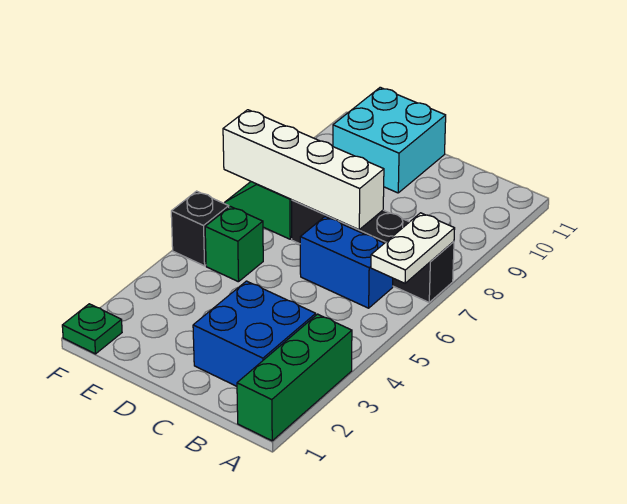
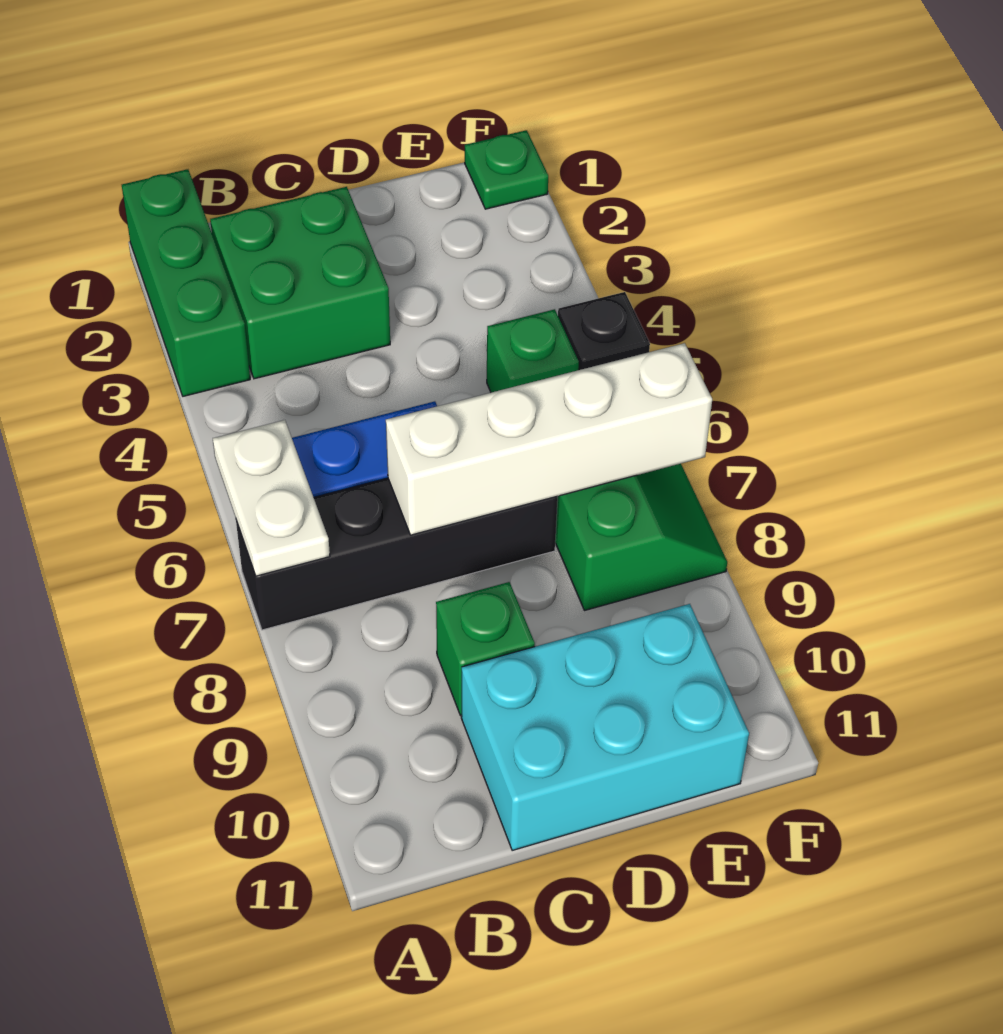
blue 2x2 brick [193,281,316,386] -> green 2x2 brick [210,187,390,379]
none -> green 1x1 brick [436,582,535,716]
cyan 2x2 brick [333,87,446,193] -> cyan 2x3 brick [461,604,749,851]

